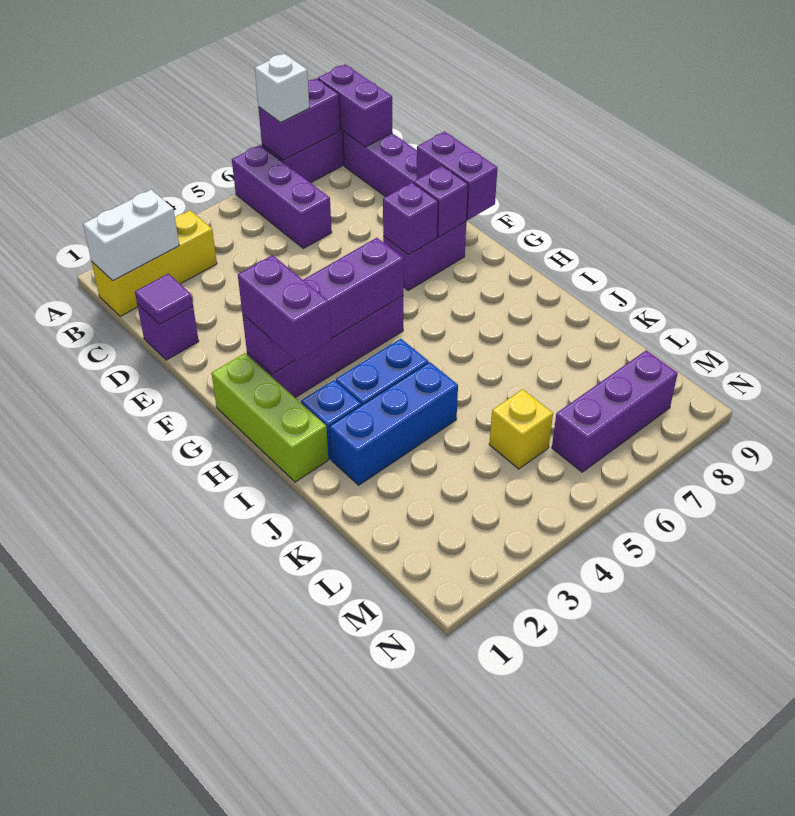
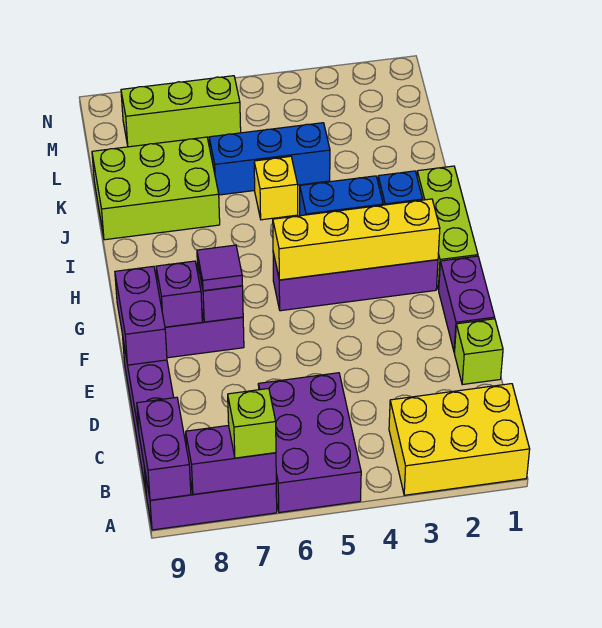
purple 1x3 brick [232,145,332,248] -> purple 2x3 brick [258,373,361,513]
white 1x1 brick [255,54,309,123] -> lime 1x1 brick [228,388,276,458]
yellow 1x3 brick [92,210,217,316] -> yellow 2x3 brick [389,384,530,495]
white 1x2 brick [83,190,179,281] -> none
purple 1x1 brick [137,304,199,360] -> lime 1x1 brick [455,319,503,385]
purple 1x1 tile [135,274,193,324] -> purple 1x1 tile moved to [197,245,242,291]
purple 1x4 brick [243,238,404,374] -> yellow 1x4 brick [273,199,440,280]
purple 1x2 brick [238,255,331,361] -> purple 1x2 brick moved to [439,256,495,353]
blue 1x3 brick [329,362,458,485] -> blue 1x3 brick moved to [209,123,330,195]
none -> lime 2x3 brick [92,137,220,240]
yellow 1x1 brick [489,389,553,469] -> yellow 1x1 brick moved to [254,156,298,220]
purple 1x3 brick [552,350,678,472] -> lime 1x3 brick [121,76,241,147]

